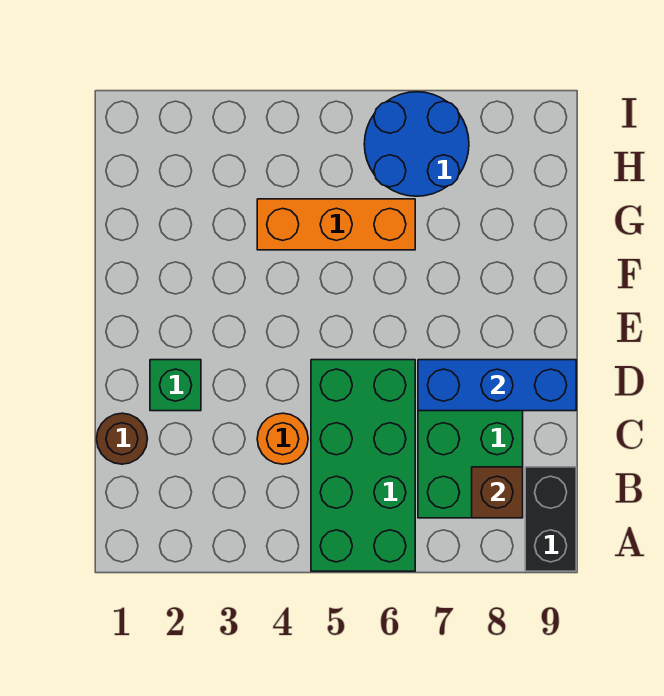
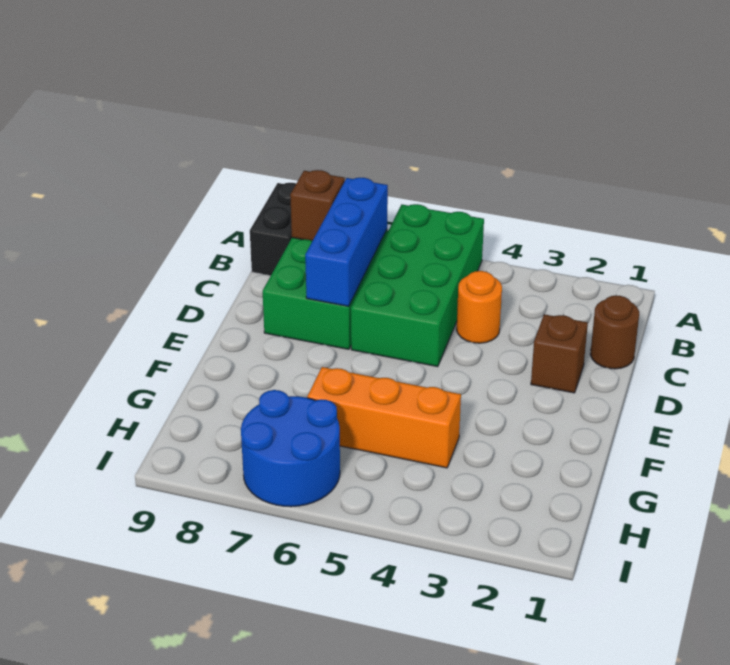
green 1x1 brick [150,360,201,411] -> brown 1x1 brick [531,314,588,393]
blue 1x3 brick [418,360,576,411] -> blue 1x3 brick turned to [305,178,388,306]

